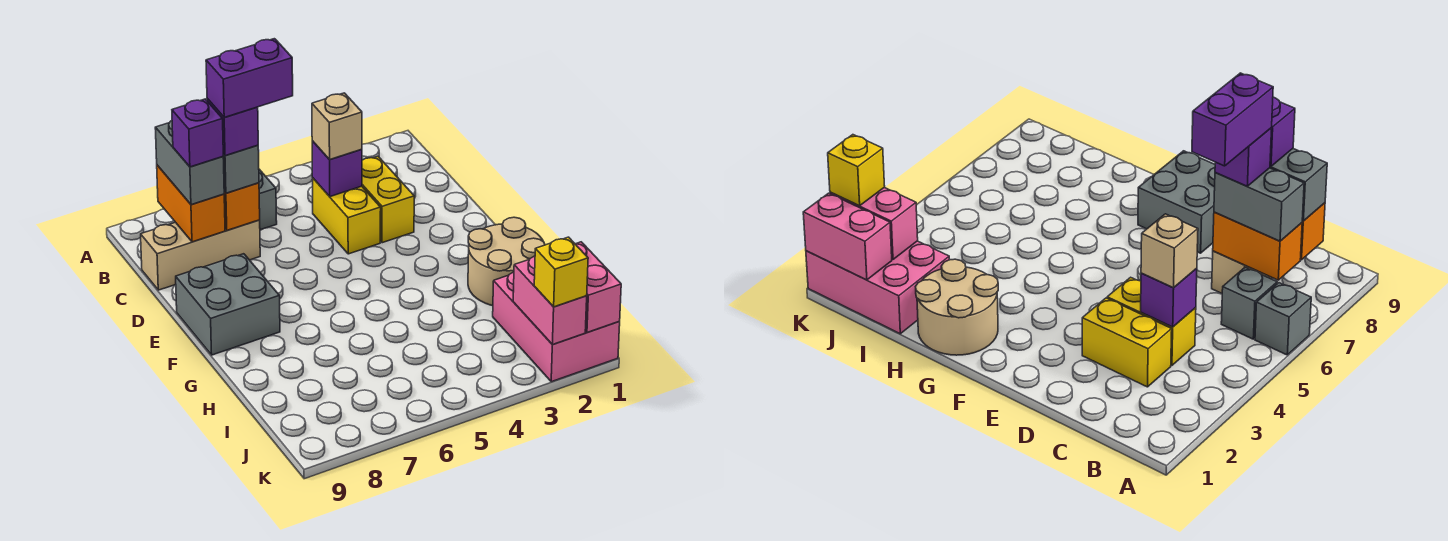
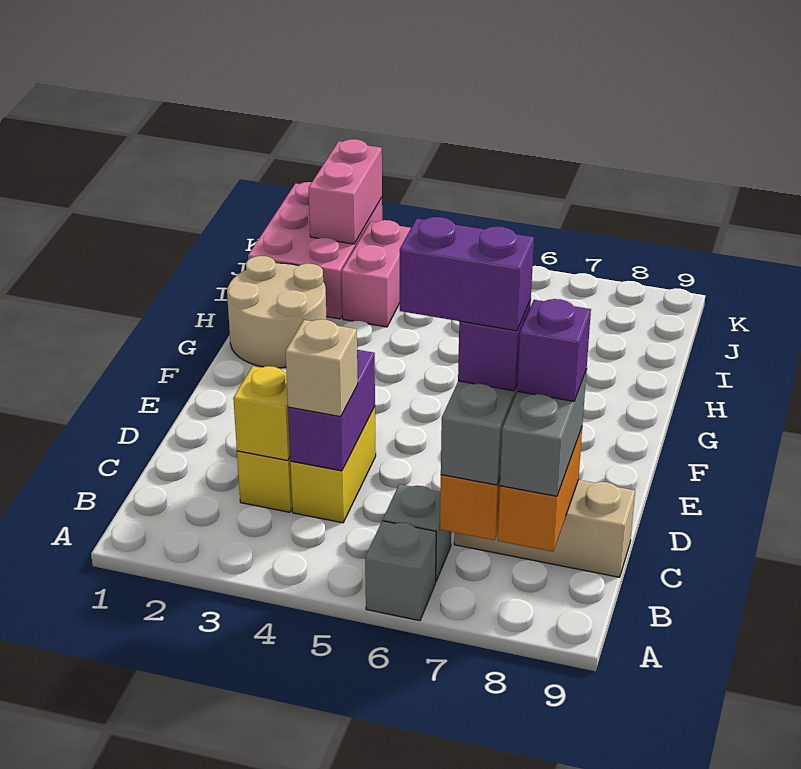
purple 1x1 brick [312,141,362,197] -> purple 1x2 brick [288,350,375,471]
grey 2x2 brick [176,254,280,355] -> none
pink 1x2 brick [576,242,621,333] -> pink 1x2 brick moved to [342,220,411,327]
yellow 1x1 brick [534,237,588,307] -> yellow 1x1 brick moved to [233,366,290,461]

